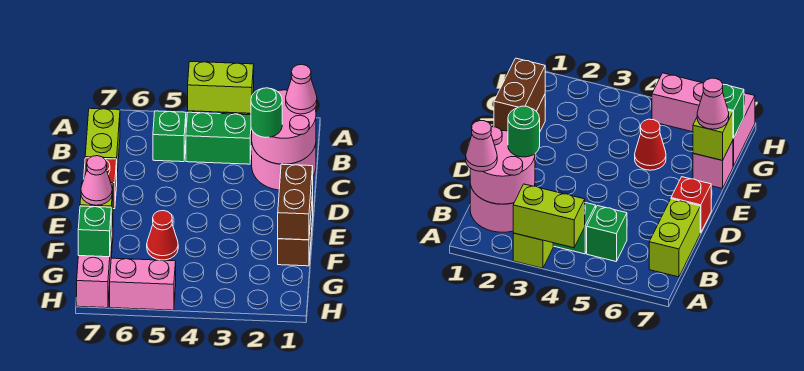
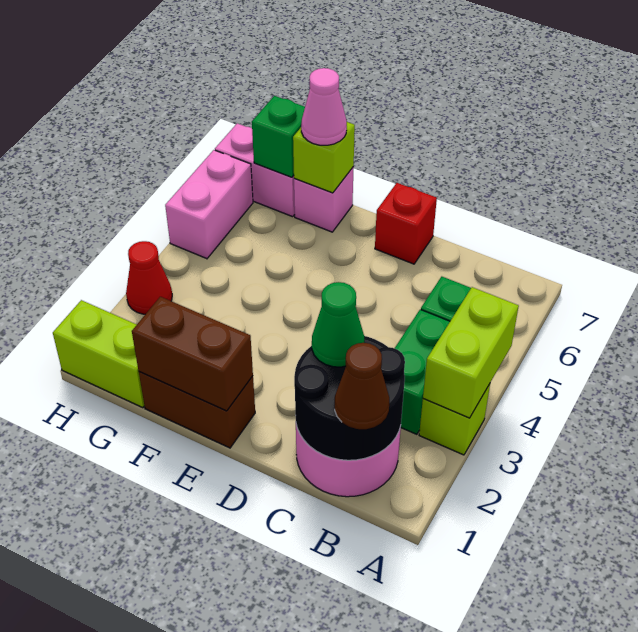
pink 2x2 round brick [252,90,316,164] -> black 2x2 round brick [294,336,405,460]
pink 1x1 cone [286,64,317,114] -> brown 1x1 cone [335,343,389,429]
lime 1x2 brick [85,108,120,172] -> lime 1x2 brick moved to [53,300,144,408]
green 1x1 round brick [251,88,282,137] -> green 1x1 cone [312,282,364,367]
red 1x1 cone [147,211,178,260] -> red 1x1 cone moved to [126,241,172,314]

